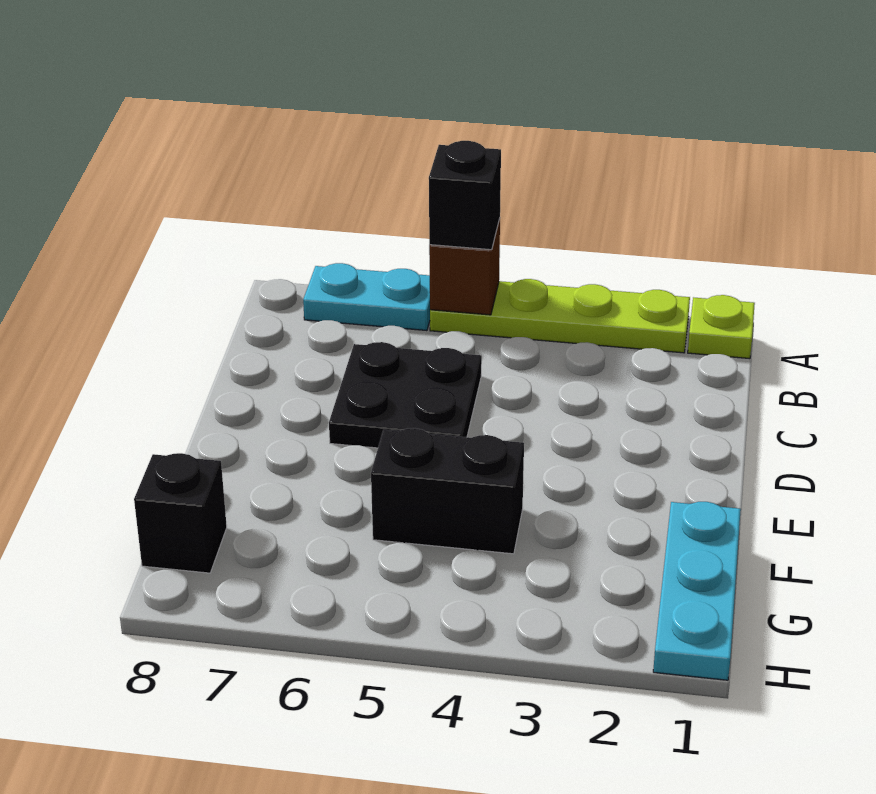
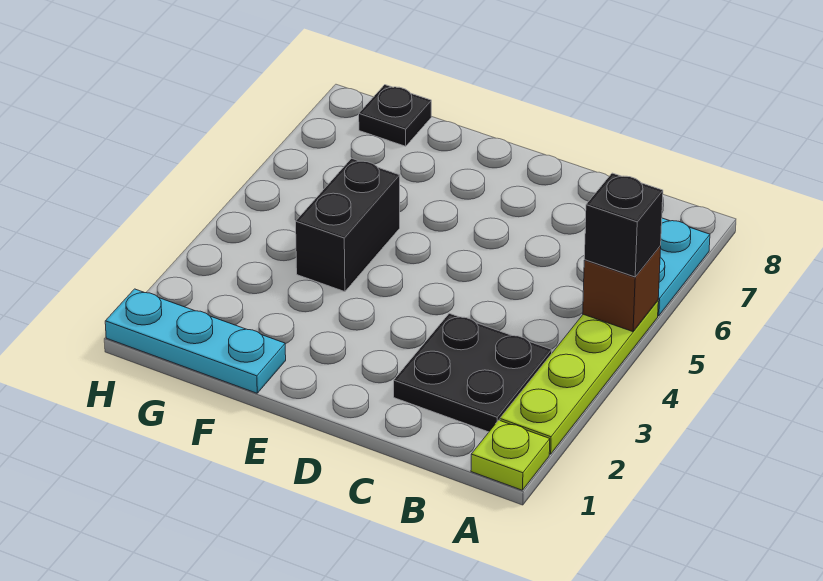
black 2x2 plate [329,342,482,448] -> black 2x2 plate moved to [394,313,552,432]
black 1x1 brick [134,453,227,573] -> black 1x1 plate [359,85,431,146]

